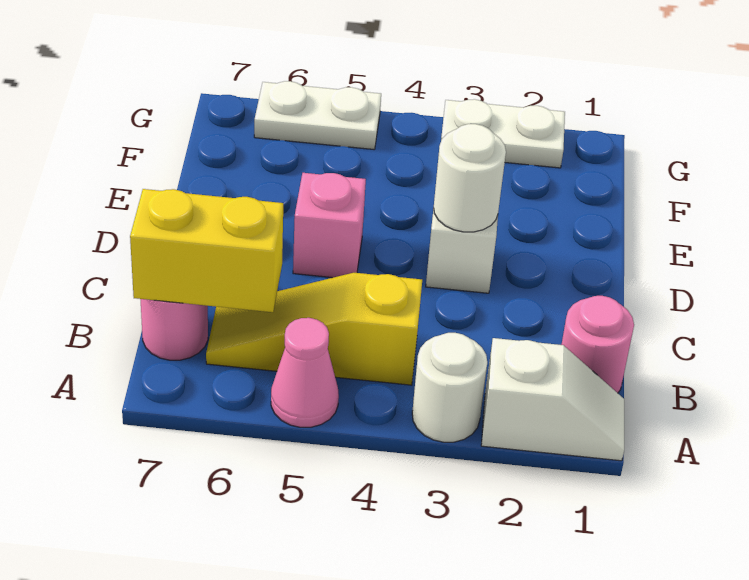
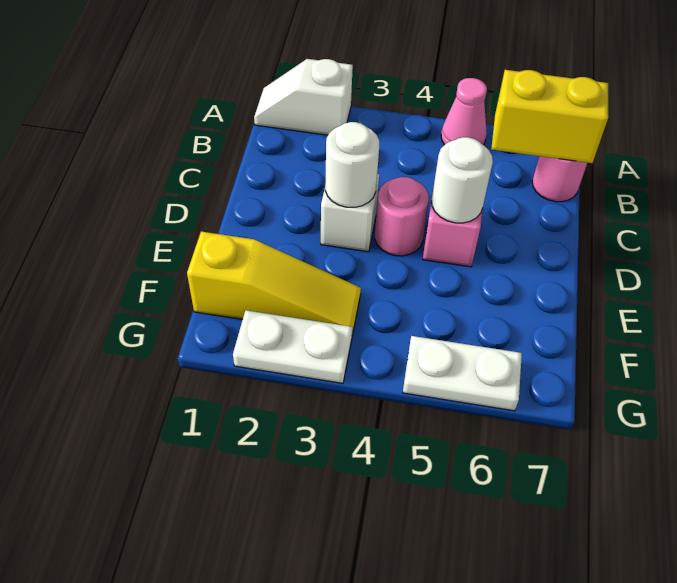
white 1x1 round brick [412,333,487,442] -> white 1x1 round brick moved to [431,137,493,223]
pink 1x1 round brick [561,296,634,393] -> pink 1x1 round brick moved to [375,177,429,256]
yellow 1x3 slope [206,273,422,385] -> yellow 1x3 slope moved to [187,232,361,335]

